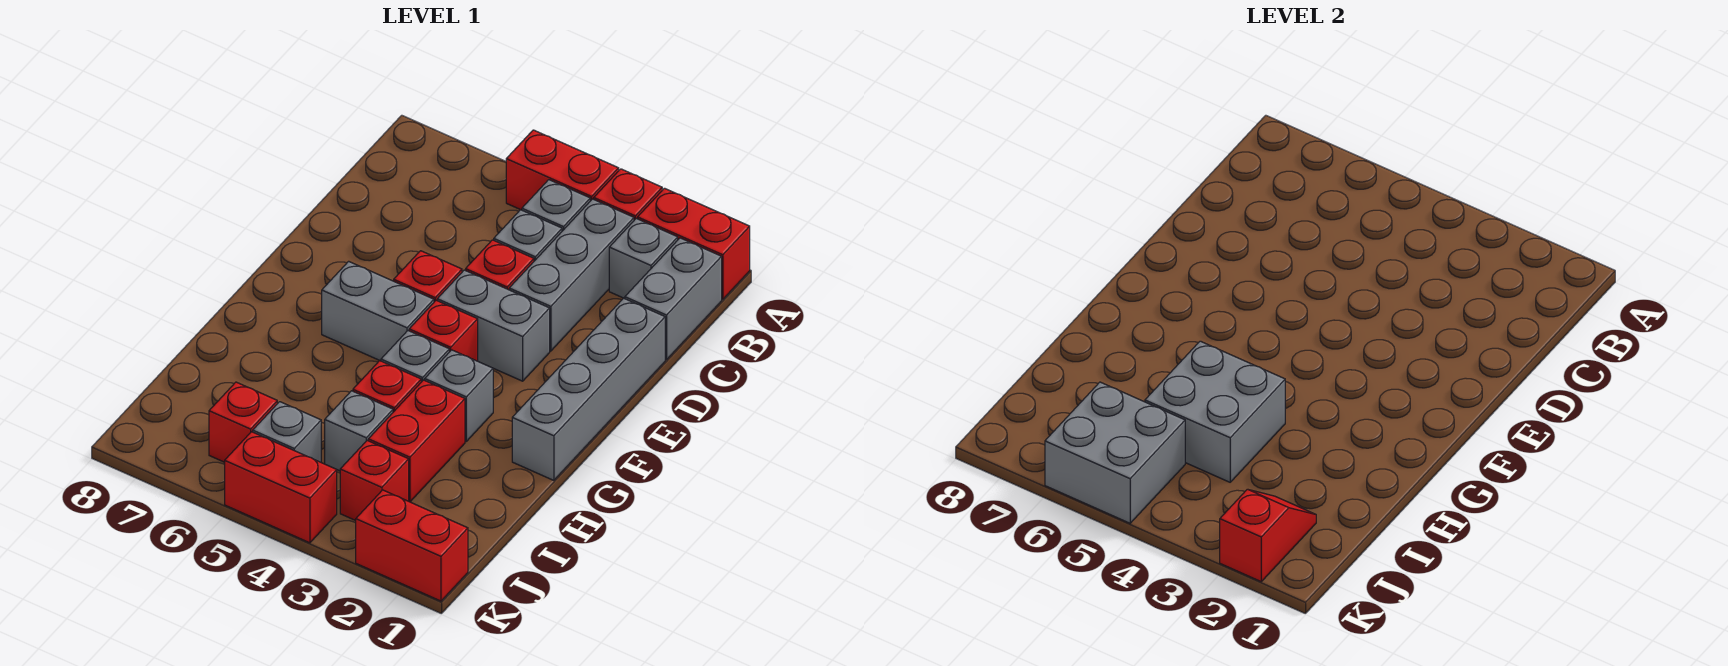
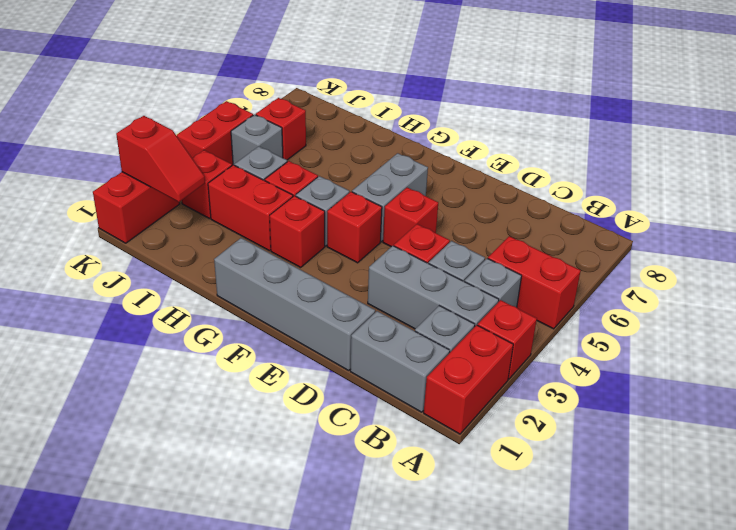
red 1x2 brick [506,130,619,210] -> red 1x2 brick turned to [488,236,581,329]
grey 1x2 brick [437,270,550,381] -> none
grey 1x1 brick [425,350,493,441] -> red 1x1 brick [270,196,325,267]
grey 2x2 brick [1145,341,1285,482] -> none
grey 2x2 brick [1045,382,1185,523] -> none

